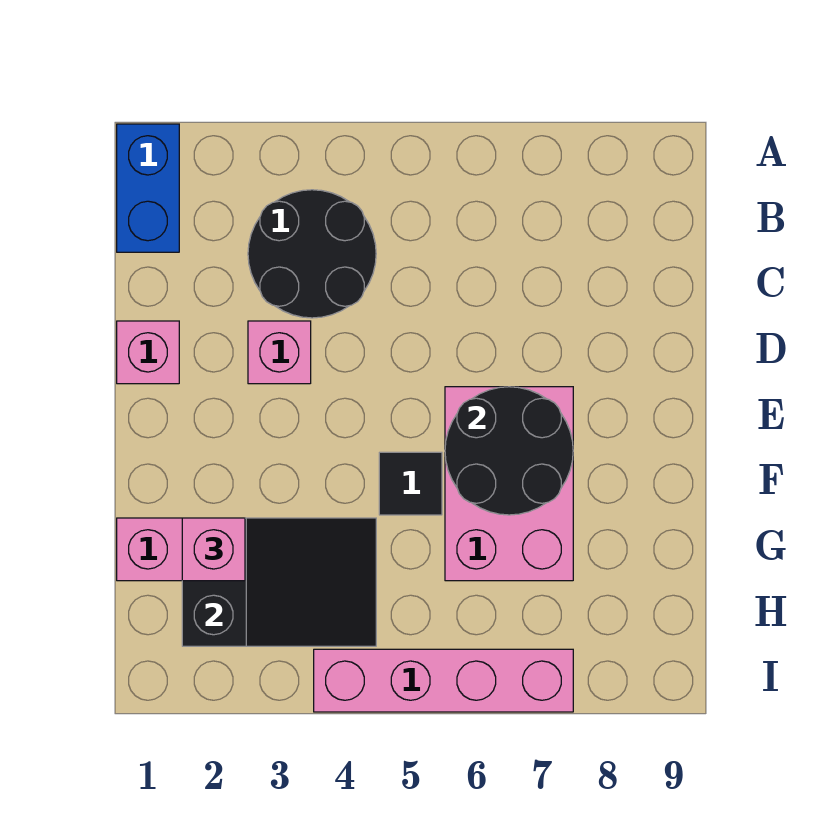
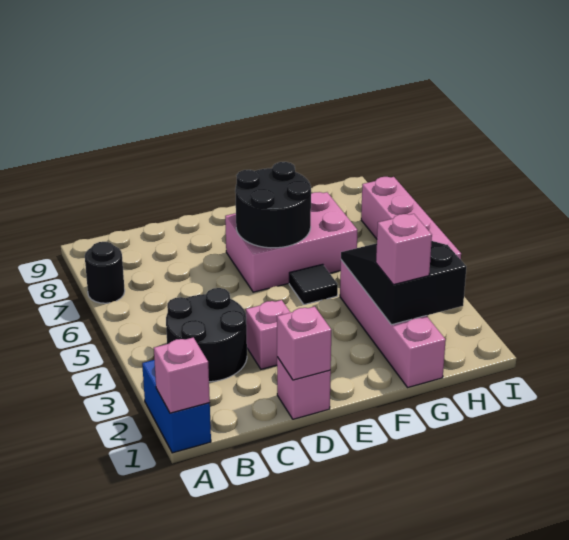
blue 1x2 brick [117,124,179,252] -> blue 1x2 brick turned to [142,360,211,453]
none -> pink 1x1 brick [154,338,210,413]
none -> black 1x1 round brick [85,242,125,303]
none -> pink 1x1 brick [277,307,331,380]

